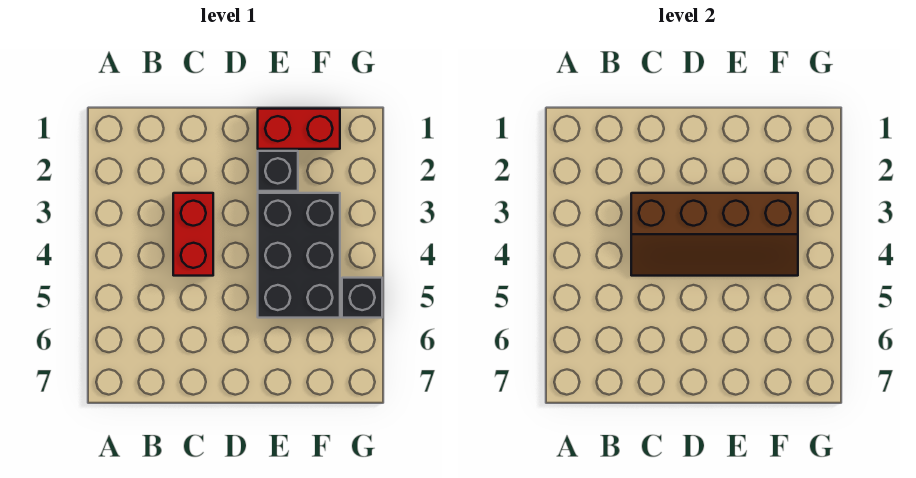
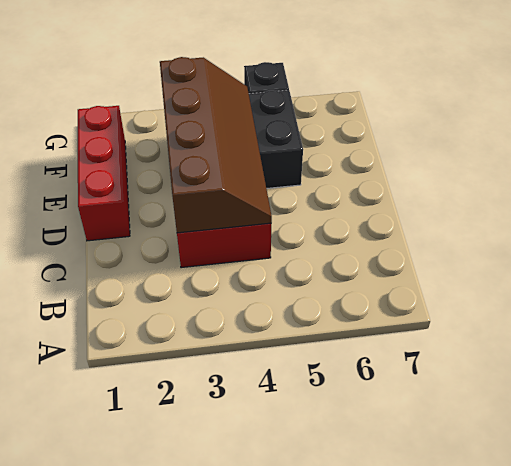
red 1x2 brick [258,109,340,149] -> red 1x3 brick [78,106,130,241]
black 1x1 brick [258,151,298,191] -> none

